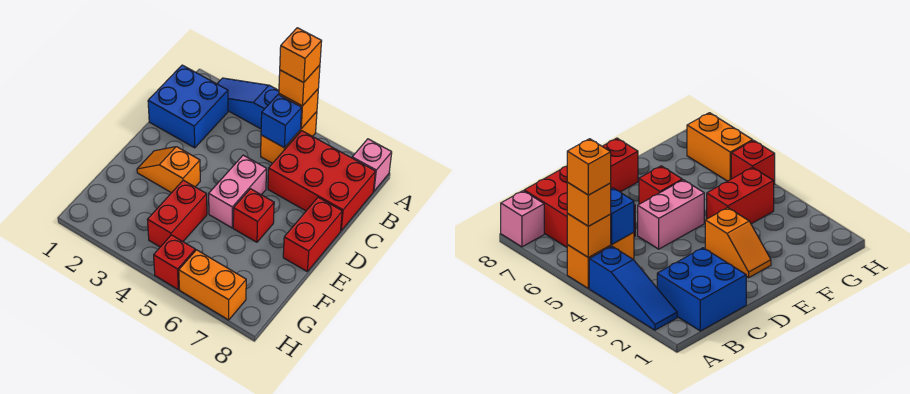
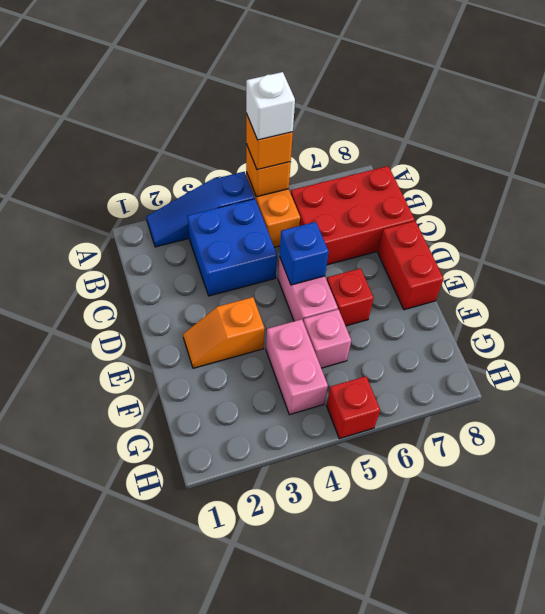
orange 1x1 brick [280,28,322,82] -> white 1x1 brick [246,72,295,140]
pink 1x1 brick [352,139,392,191] -> pink 1x1 brick moved to [303,309,351,368]
blue 2x2 brick [148,65,228,148] -> blue 2x2 brick moved to [187,199,277,296]
blue 1x1 brick [261,94,302,148] -> blue 1x1 brick moved to [279,222,329,285]
red 1x2 brick [147,180,207,247] -> pink 1x2 brick [266,319,328,415]
orange 1x2 brick [179,250,246,320] -> none

